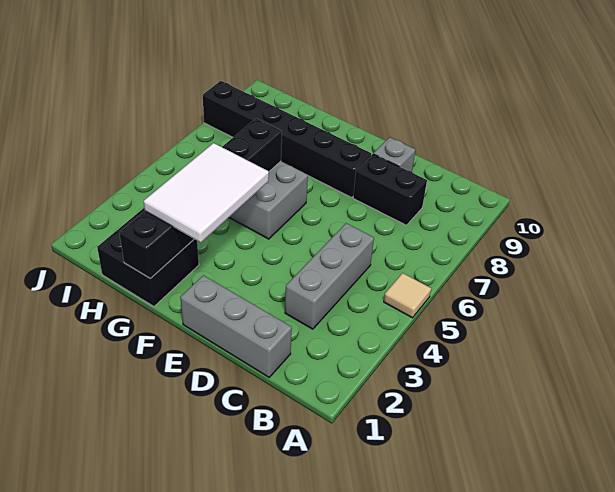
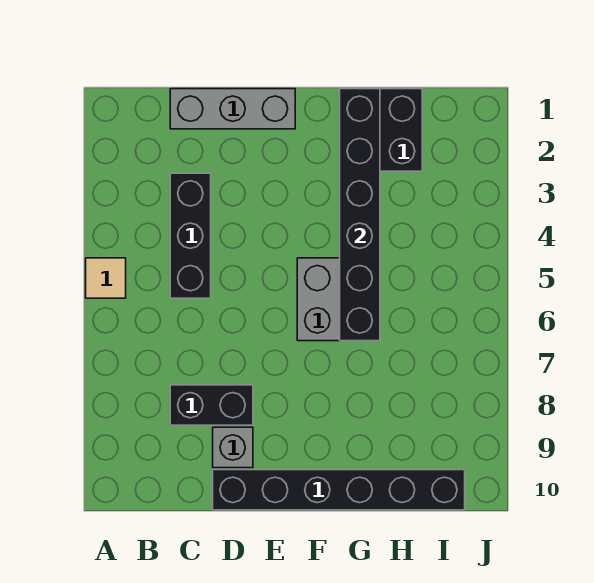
grey 1x3 brick [285,223,374,329] -> black 1x3 brick [170,173,211,298]
black 1x6 brick [203,81,371,198] -> black 1x6 brick moved to [213,470,465,510]
white 2x3 tile [144,143,269,243] -> none

